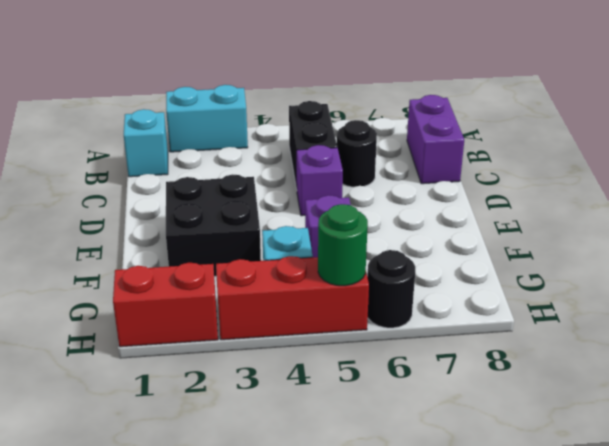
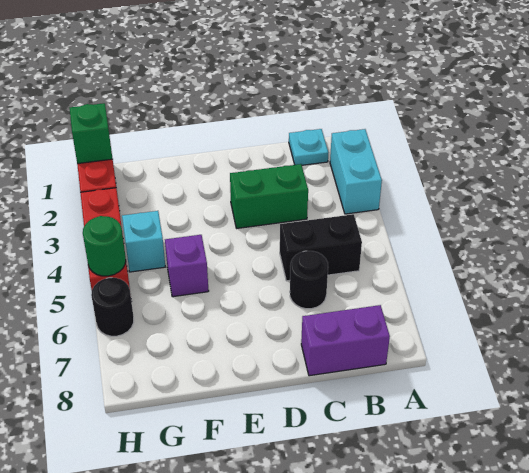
cyan 1x1 brick [124,109,168,177] -> cyan 1x1 plate [289,129,328,165]
none -> green 1x2 brick [230,164,308,228]
purple 1x1 brick [297,145,343,216] -> none
black 2x2 brick [166,174,261,276] -> none
none -> green 1x1 brick [70,103,112,164]

